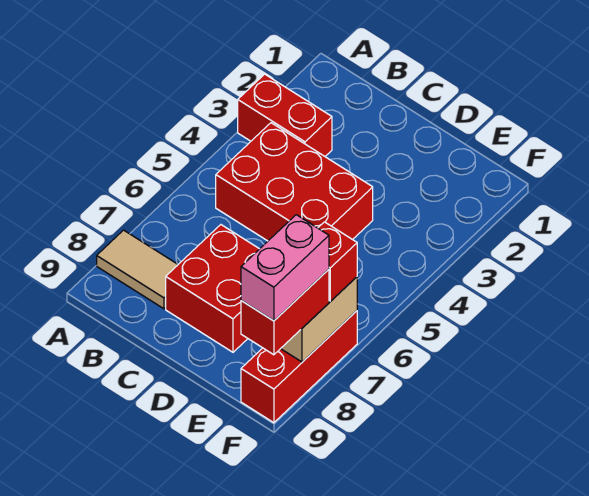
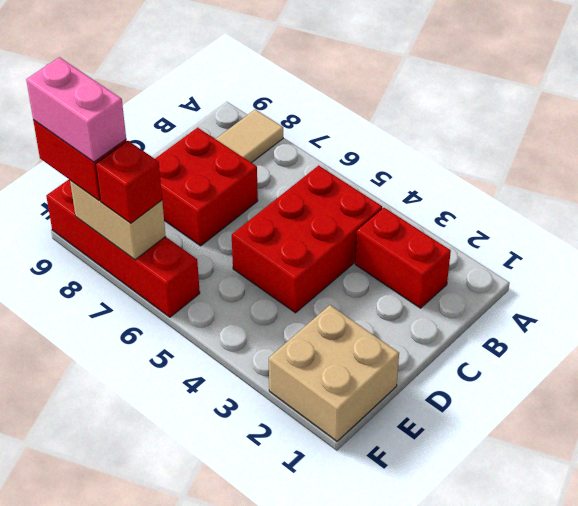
red 1x2 brick [238,74,332,156] -> red 1x2 brick turned to [355,208,451,308]
none -> tan 2x2 brick [269,305,399,441]
red 1x3 brick [241,311,357,423] -> red 1x4 brick [46,180,200,317]

